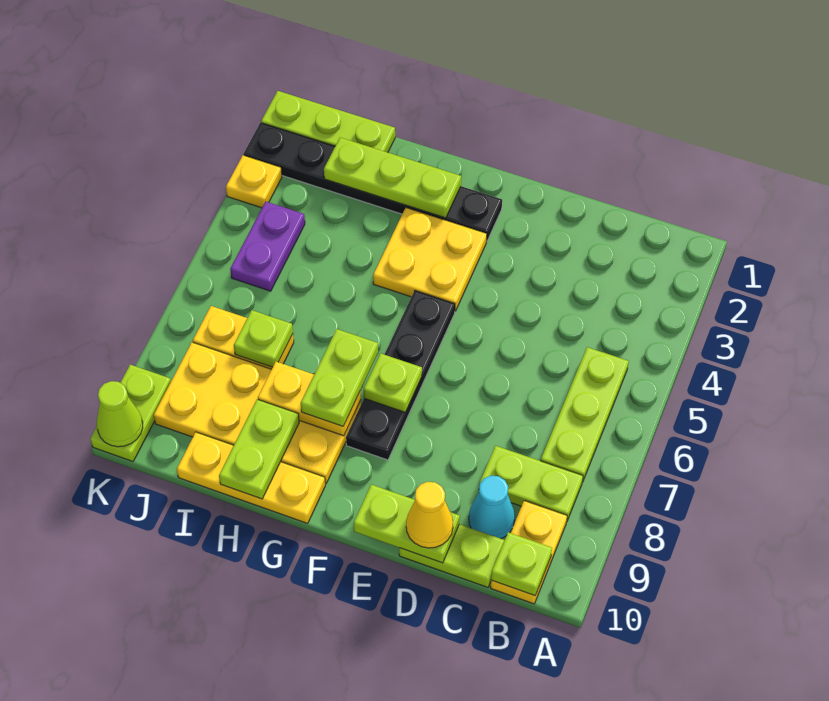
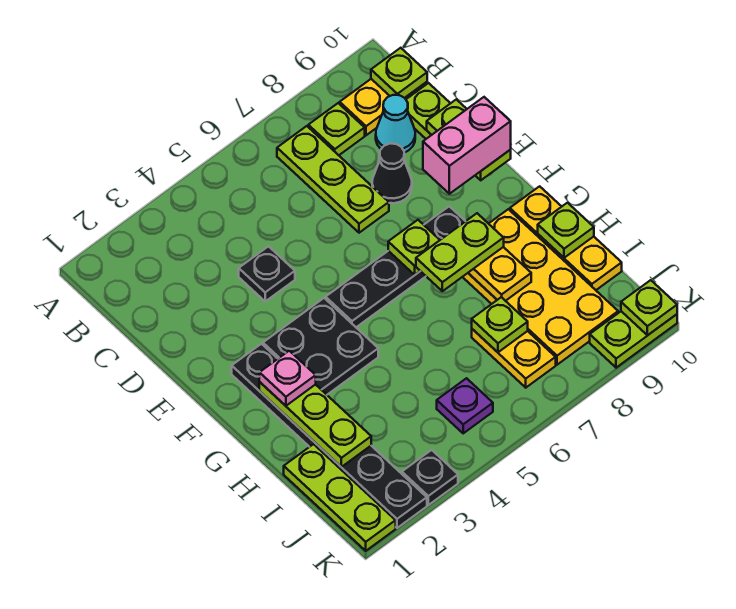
lime 1x3 plate [541,347,629,482] -> lime 1x3 plate turned to [277,126,389,233]
lime 1x2 plate [479,446,583,520] -> lime 1x1 plate [308,103,365,155]
none -> black 1x1 plate [239,246,295,301]
none -> black 1x1 cone [372,144,412,203]
yellow 1x1 cone [406,482,453,548] -> none
none -> pink 1x2 brick [423,97,511,194]
yellow 2x2 plate [373,208,487,311] -> black 2x2 plate [263,298,378,395]
none -> pink 1x1 plate [259,351,316,406]
lime 1x2 plate [219,399,299,499] -> lime 1x1 plate [538,203,594,258]
purple 1x2 plate [230,202,305,291] -> purple 1x1 plate [437,378,493,433]
yellow 1x1 plate [226,155,282,208] -> black 1x1 plate [402,450,458,505]
lime 1x1 cone [97,381,143,447] -> lime 1x1 plate [621,280,677,335]

